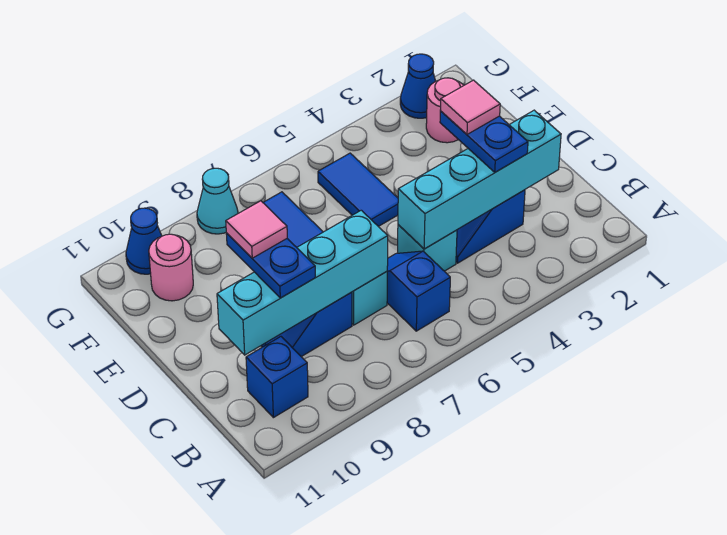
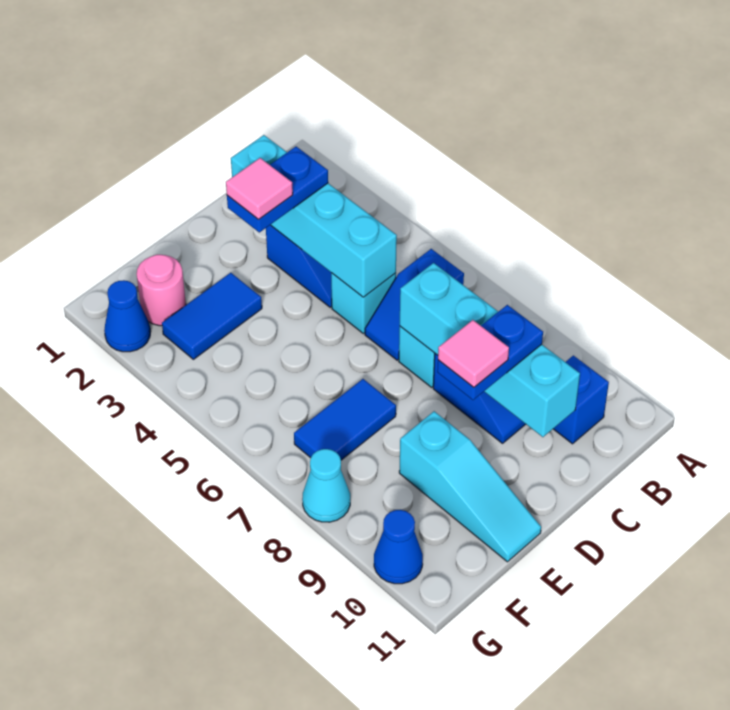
blue 1x2 tile [318,153,398,226] -> blue 1x2 tile moved to [162,273,262,359]
none -> cyan 1x3 slope [399,411,541,562]
pink 1x1 round brick [149,234,193,301] -> none

